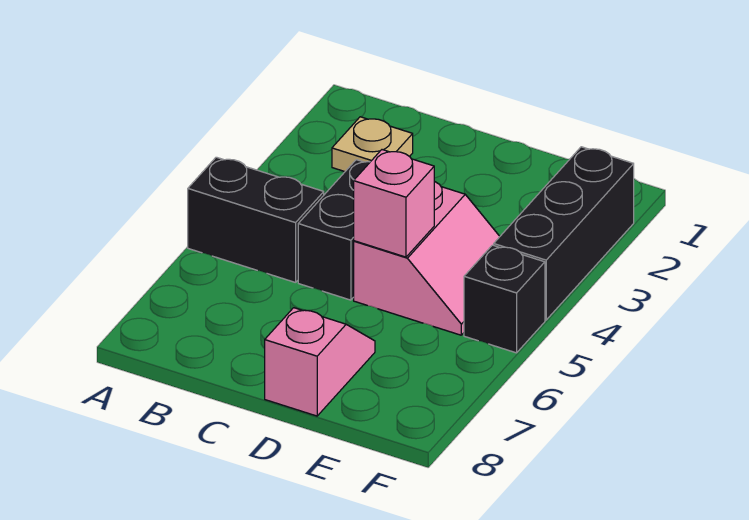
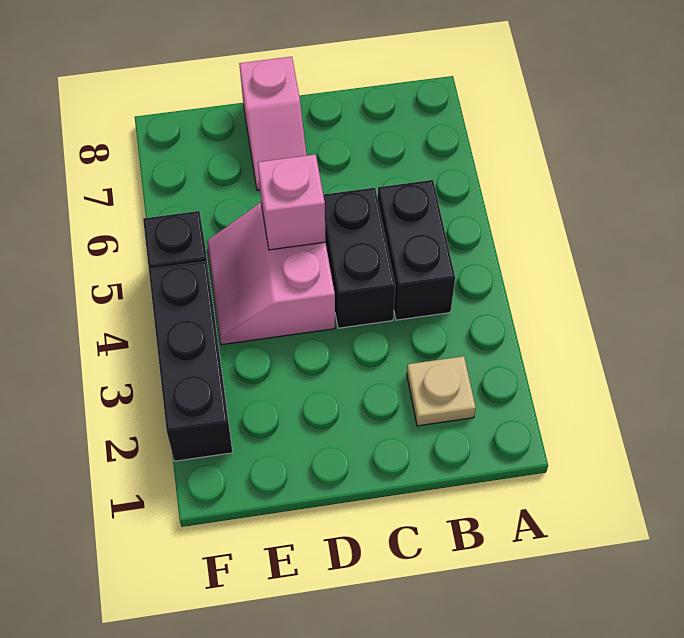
black 1x2 brick [188,157,324,283] -> black 1x2 brick turned to [378,180,455,320]

